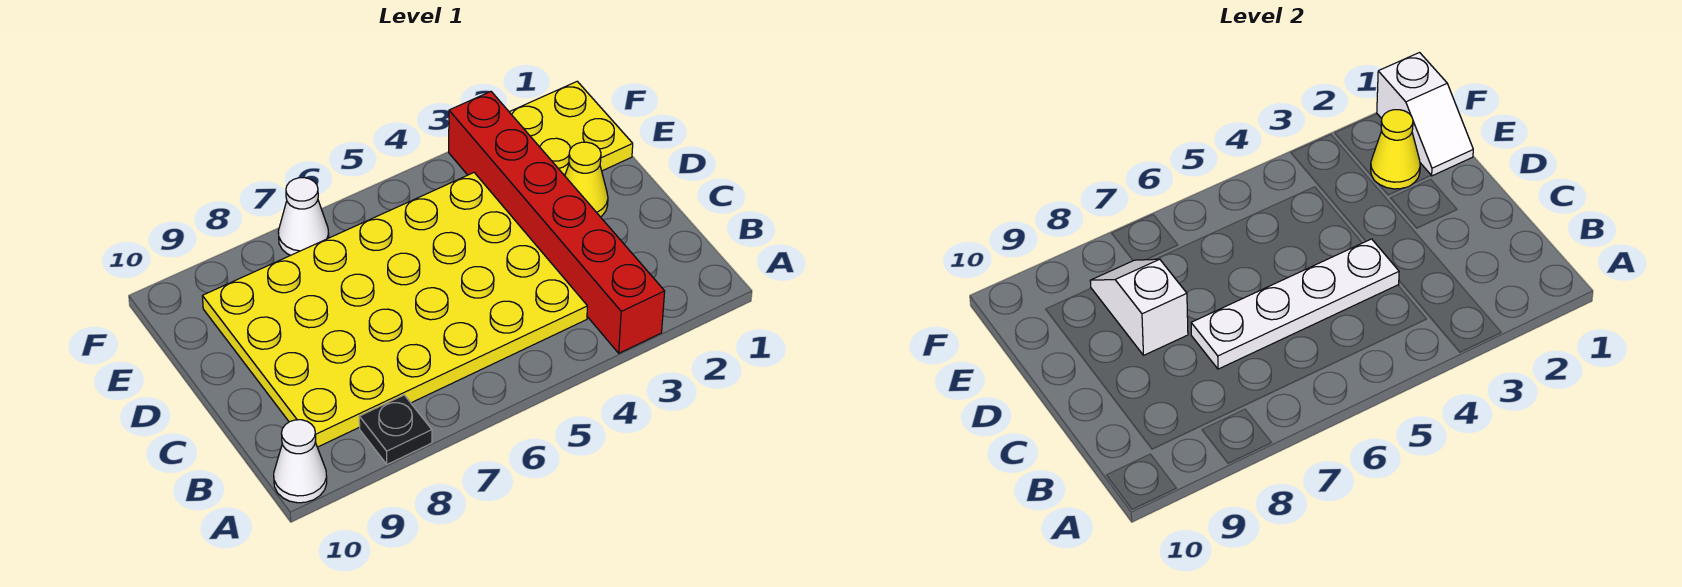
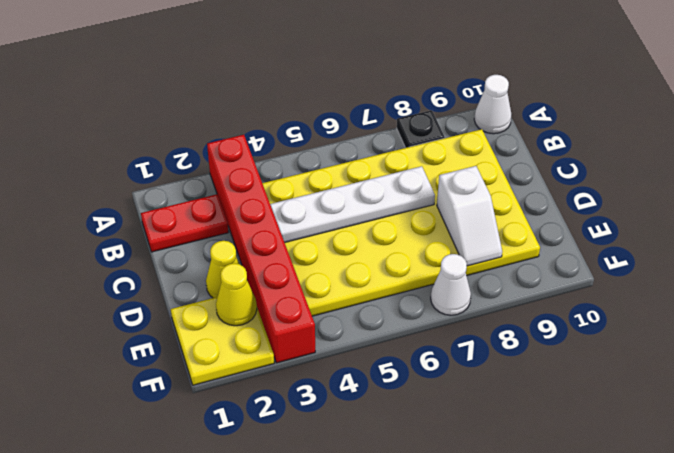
none -> red 1x2 plate [141,194,229,252]
white 1x2 slope [1377,53,1473,176] -> none

